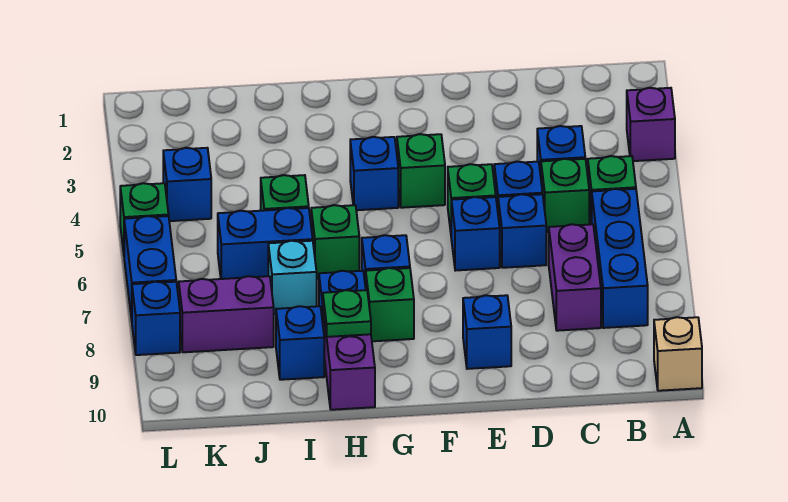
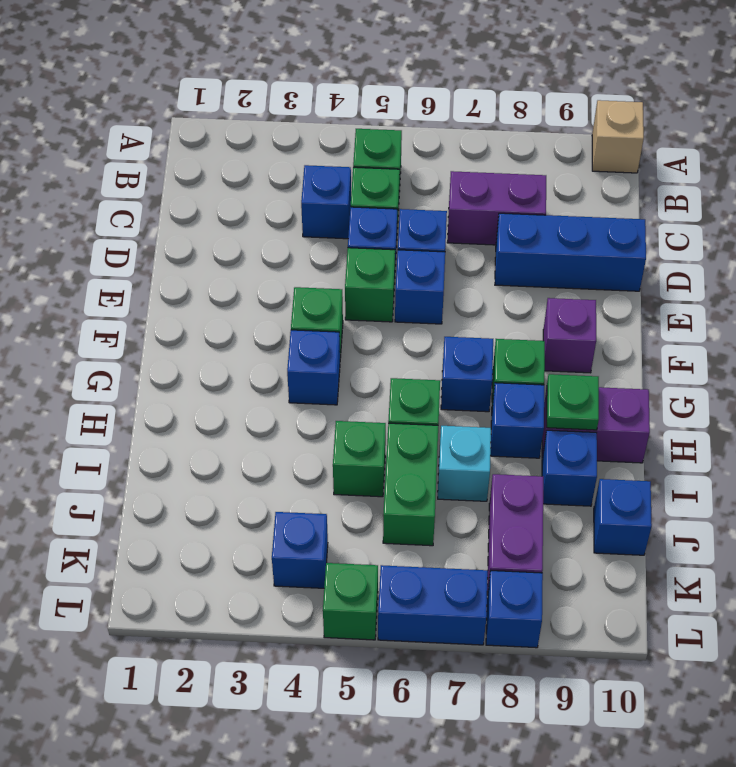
purple 1x1 brick [627,88,675,161] -> purple 1x1 brick moved to [543,298,596,373]
blue 1x3 brick [592,189,648,328] -> blue 1x3 brick moved to [495,213,646,291]
blue 1x1 brick [463,295,511,369] -> blue 1x1 brick moved to [594,479,652,555]
blue 1x2 brick [218,208,313,279] -> green 1x2 brick [383,423,438,546]

